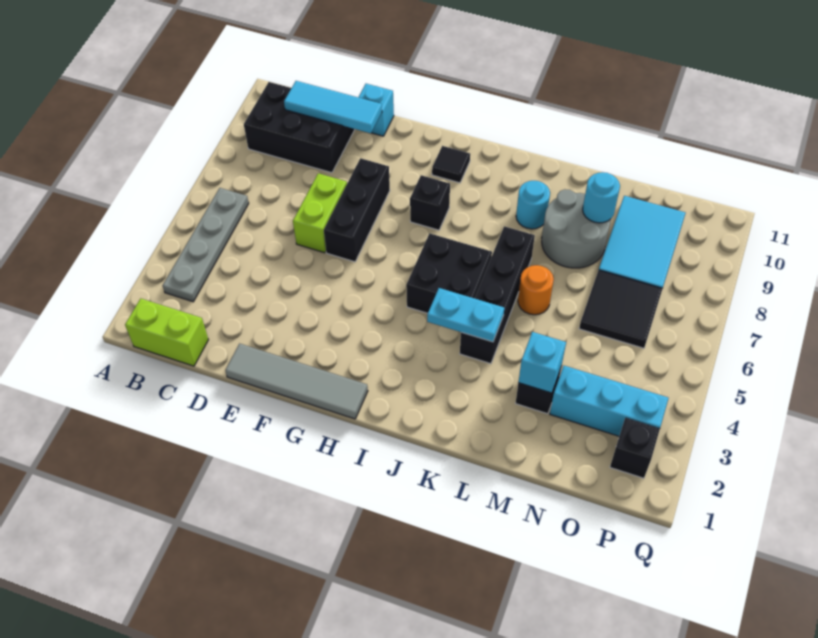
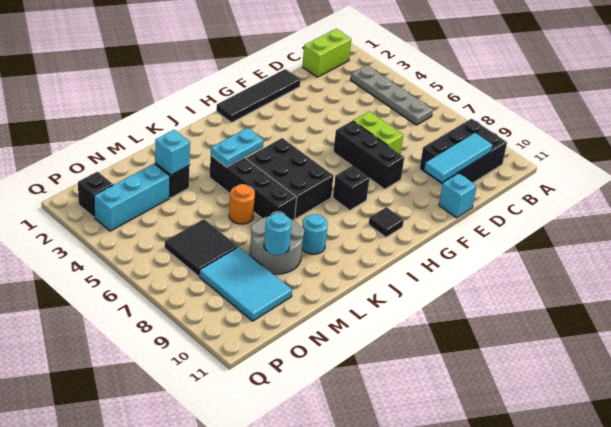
grey 1x4 tile [225,344,368,419] -> black 1x4 tile [216,69,301,123]
black 2x2 brick [406,233,492,313] -> black 2x3 brick [246,138,334,219]

